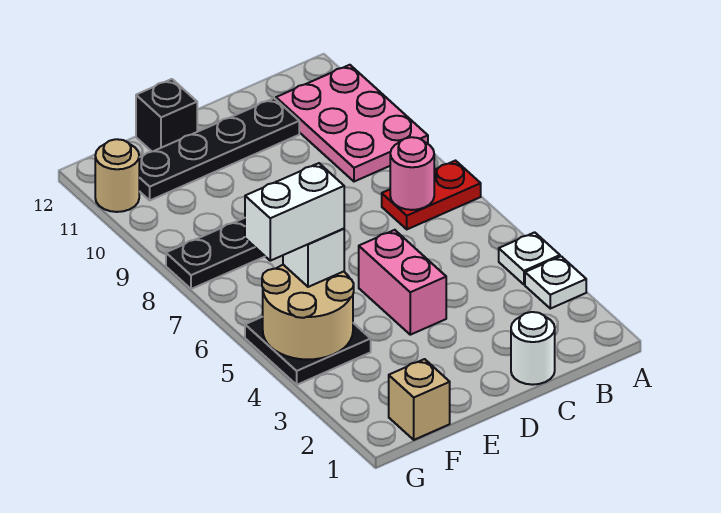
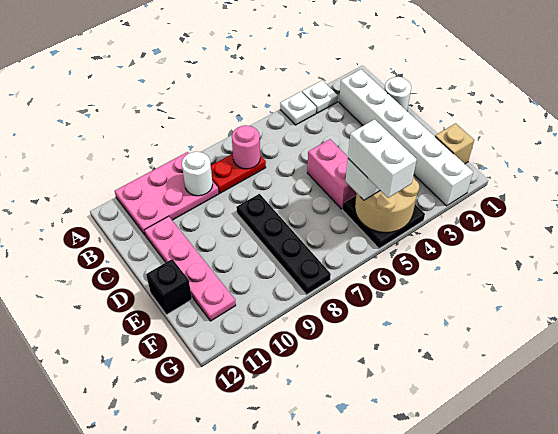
red 1x2 plate [382,161,481,229] -> red 1x2 plate turned to [211,154,266,193]
none -> white 1x6 brick [339,69,473,206]
none -> white 1x1 round brick [182,152,213,196]
black 1x4 plate [139,98,299,200] -> pink 1x4 plate [145,216,236,321]
pink 1x2 brick [359,230,446,335] -> pink 1x2 brick turned to [307,139,356,209]
tan 1x1 round brick [95,139,139,212] -> none

